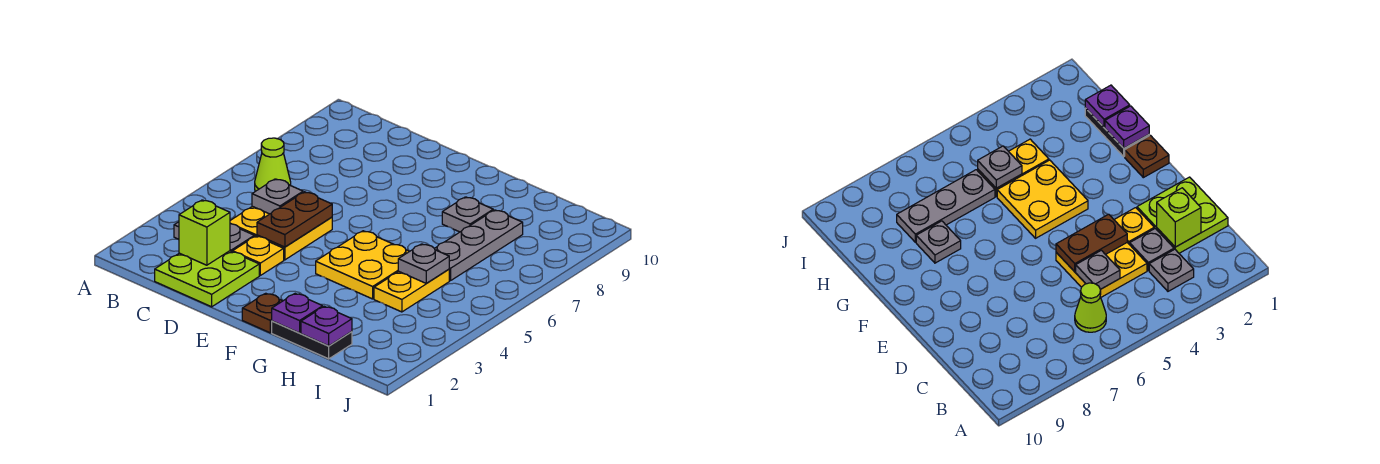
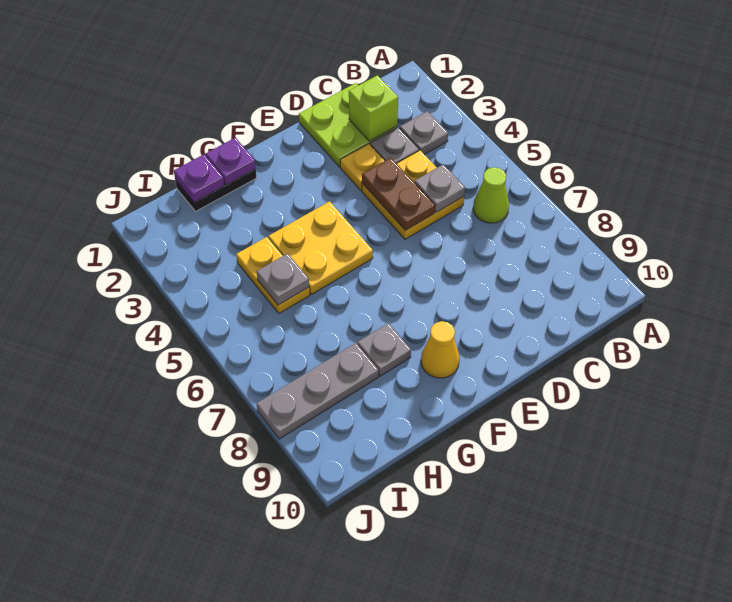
brown 1x1 plate [242,293,282,333] -> none
none -> yellow 1x1 cone [421,321,460,378]
grey 1x3 plate [435,210,523,281] -> grey 1x3 plate turned to [257,343,378,439]

